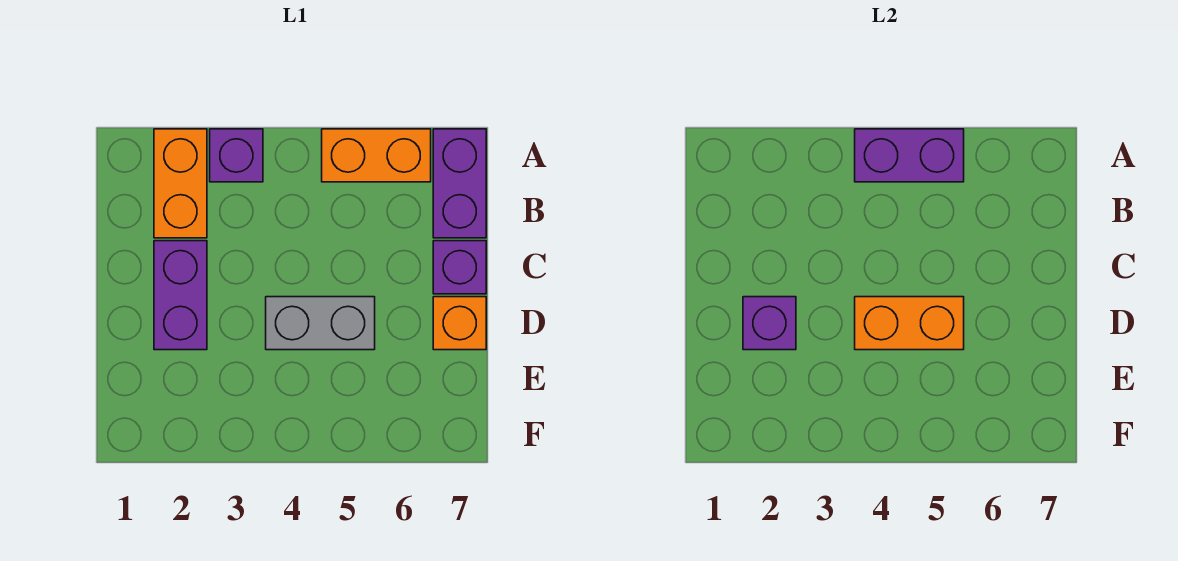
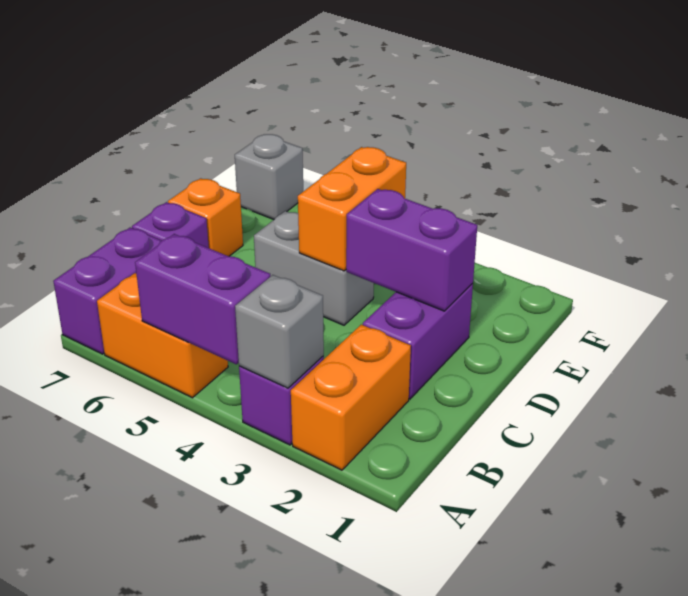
none -> grey 1x1 brick [235,275,324,388]
purple 1x1 brick [743,297,796,350] -> purple 1x2 brick [346,189,477,311]
orange 1x2 brick [855,297,964,350] -> orange 1x2 brick turned to [298,147,406,271]
none -> grey 1x1 brick [235,134,303,220]

